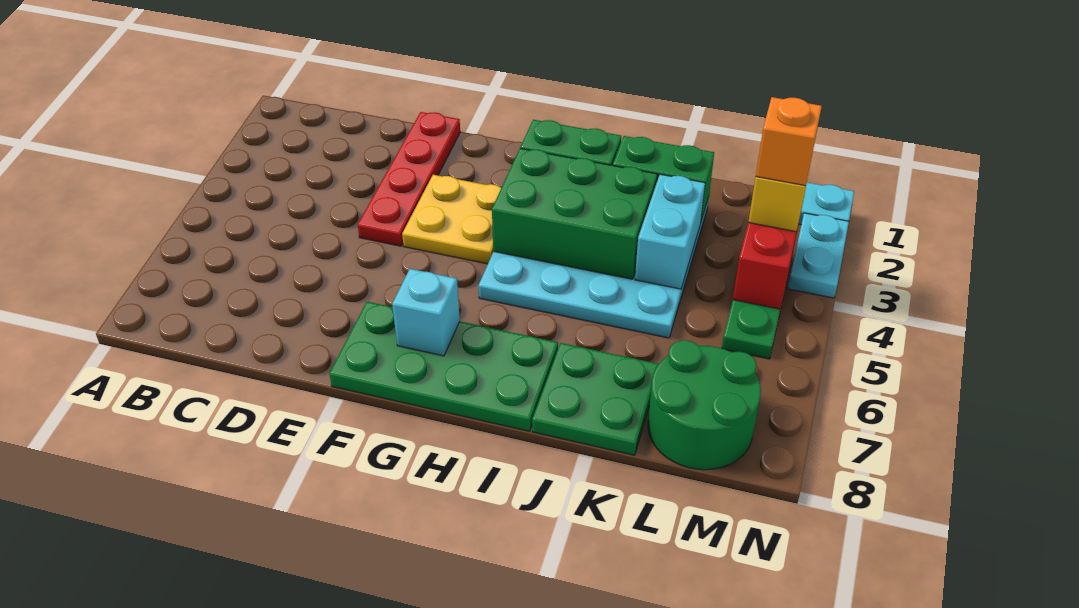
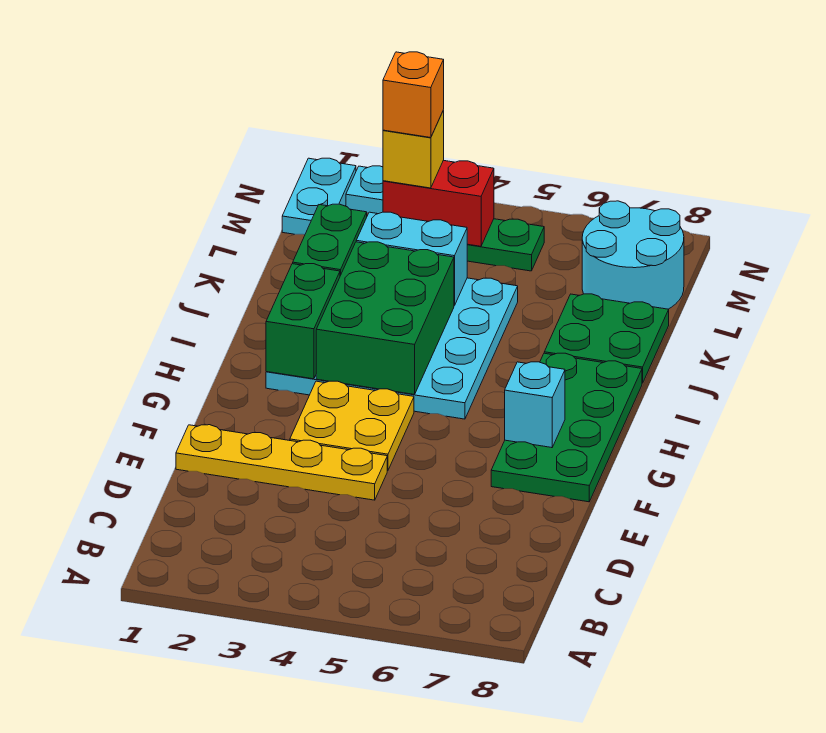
red 1x4 plate [358,112,460,246] -> yellow 1x4 plate [176,425,387,500]
green 2x2 round brick [648,340,761,470] -> cyan 2x2 round brick [582,201,684,309]

